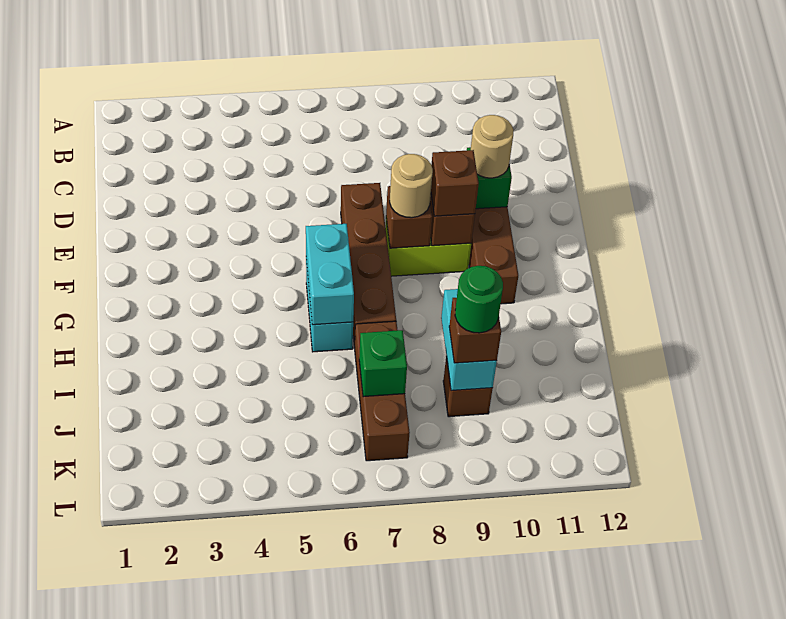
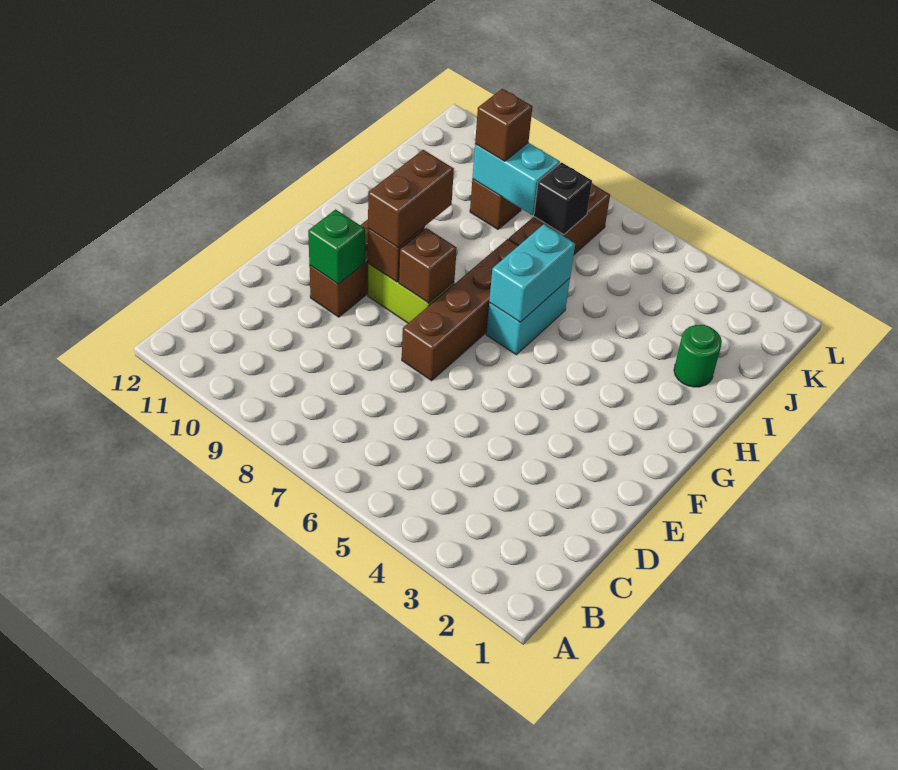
tan 1x1 round brick [471,115,513,178] -> none
tan 1x1 round brick [390,154,433,218] -> none
brown 1x1 brick [431,150,479,216] -> brown 1x2 brick [368,150,454,248]
cyan 1x2 brick [441,289,497,391] -> cyan 1x2 brick turned to [472,143,560,215]
green 1x1 brick [359,330,407,397] -> black 1x1 brick [534,162,592,235]
green 1x1 round brick [455,266,503,333] -> green 1x1 round brick moved to [674,325,722,387]

